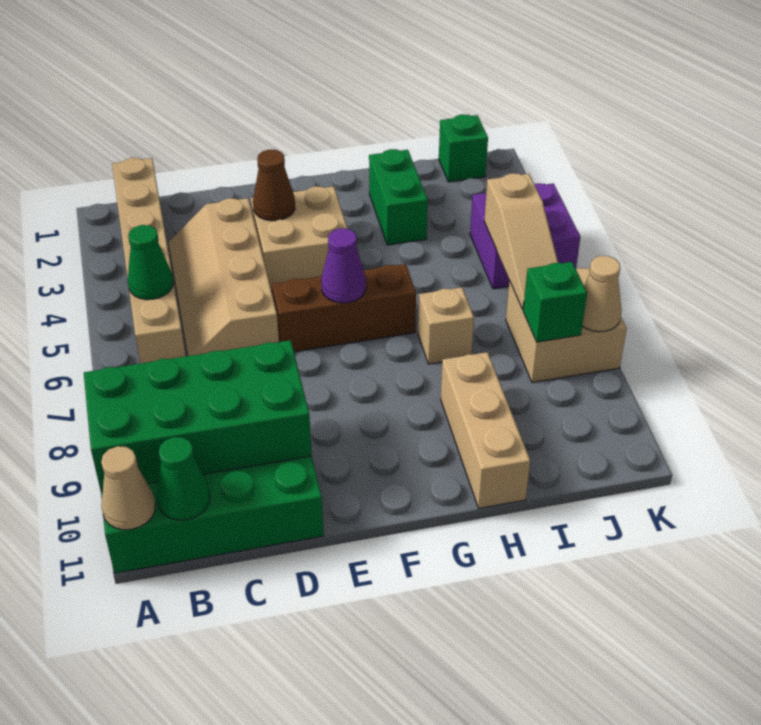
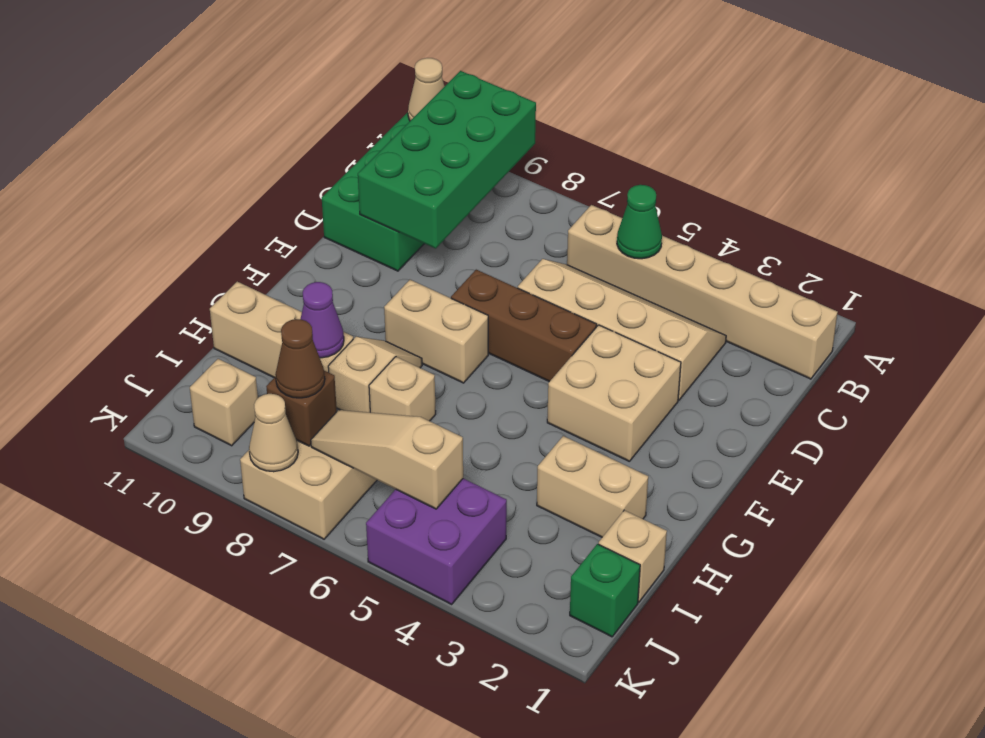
green 1x1 cone [157,437,210,520] -> none
brown 1x1 cone [253,150,295,221] -> brown 1x1 cone moved to [275,319,325,398]
brown 1x3 brick [272,264,416,352] -> brown 1x3 brick turned to [451,270,597,382]
purple 1x1 cone [321,228,366,303] -> purple 1x1 cone moved to [301,282,344,358]
none -> tan 1x2 brick [384,280,488,383]
none -> tan 1x2 slope [328,337,422,412]
green 1x2 brick [369,149,428,245] -> tan 1x2 brick [537,436,648,537]
none -> tan 1x1 brick [598,510,667,602]
green 1x1 brick [523,262,587,342] -> brown 1x1 brick [266,371,337,446]
none -> tan 1x1 brick [190,359,258,446]

